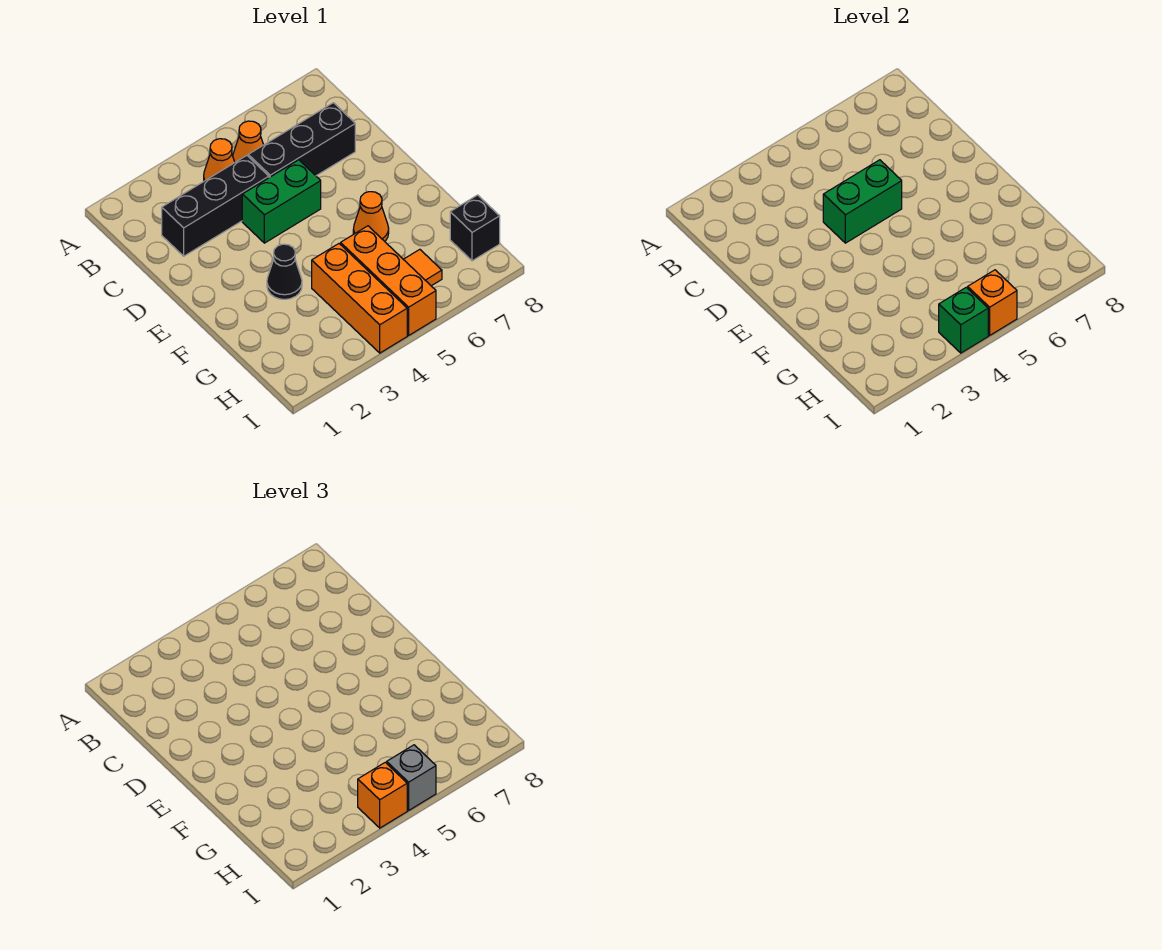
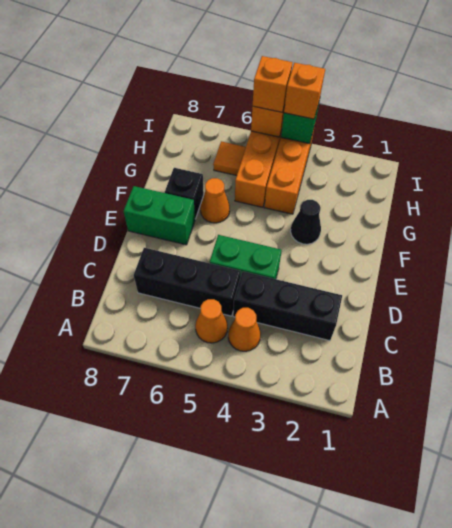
green 1x2 brick [823,160,902,243] -> green 1x2 brick moved to [124,186,195,245]
black 1x1 brick [450,195,500,261] -> black 1x1 brick moved to [165,168,204,219]
grey 1x1 brick [387,745,436,810] -> orange 1x1 brick [253,56,293,112]

